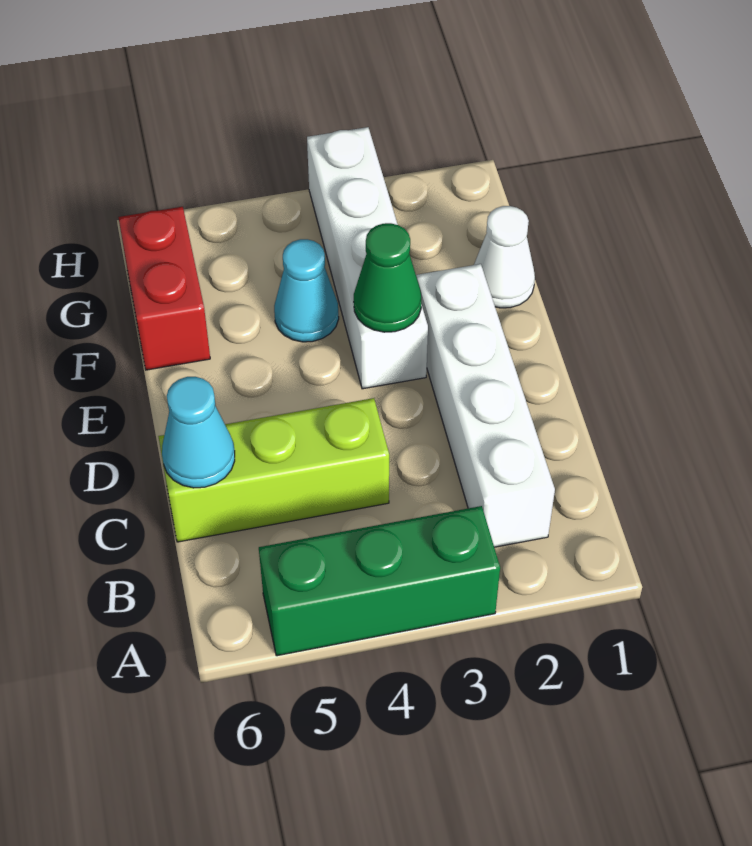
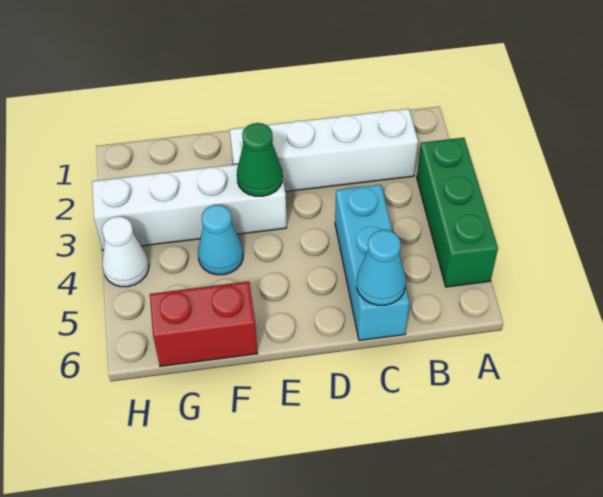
lime 1x3 brick [158,398,389,542] -> cyan 1x3 brick [335,185,409,341]
white 1x1 cone [474,206,535,308] -> white 1x1 cone moved to [102,216,149,287]

